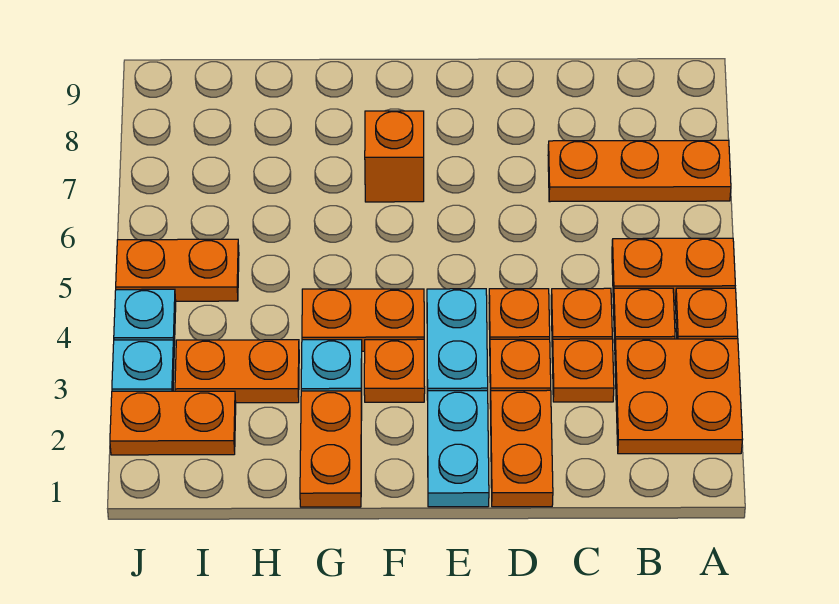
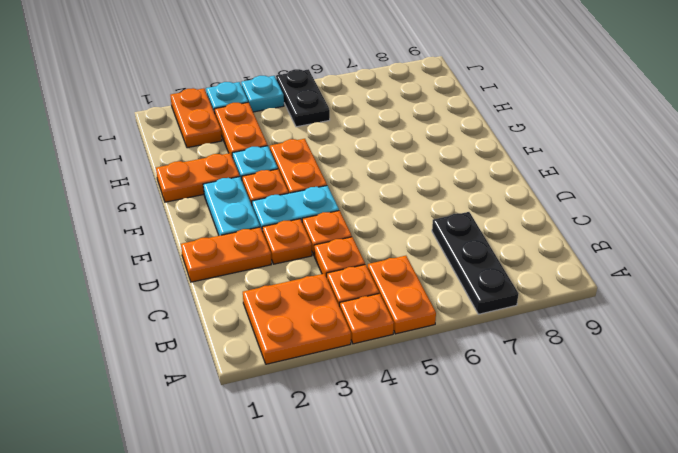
orange 1x3 plate [548,140,731,202] -> black 1x3 plate [432,212,519,314]
orange 1x1 plate [552,339,614,402] -> none
cyan 1x2 plate [428,391,489,507] -> cyan 1x2 plate turned to [203,177,260,236]
orange 1x1 brick [365,111,424,202] -> none
orange 1x2 plate [116,239,239,301] -> black 1x2 plate [276,69,330,127]

